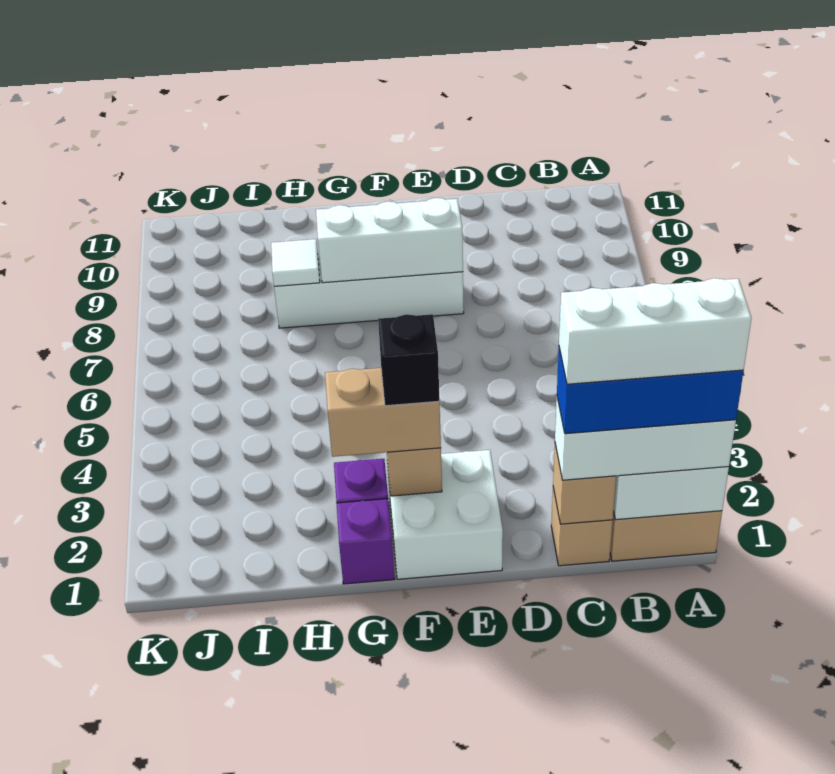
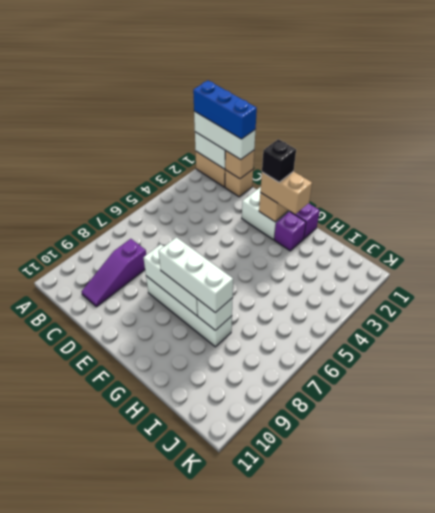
white 1x3 brick [559,278,752,384] -> white 1x3 brick moved to [159,237,233,313]
none -> purple 1x3 slope [81,239,146,307]
white 1x1 tile [271,239,320,286] -> white 1x1 brick [197,299,232,330]

